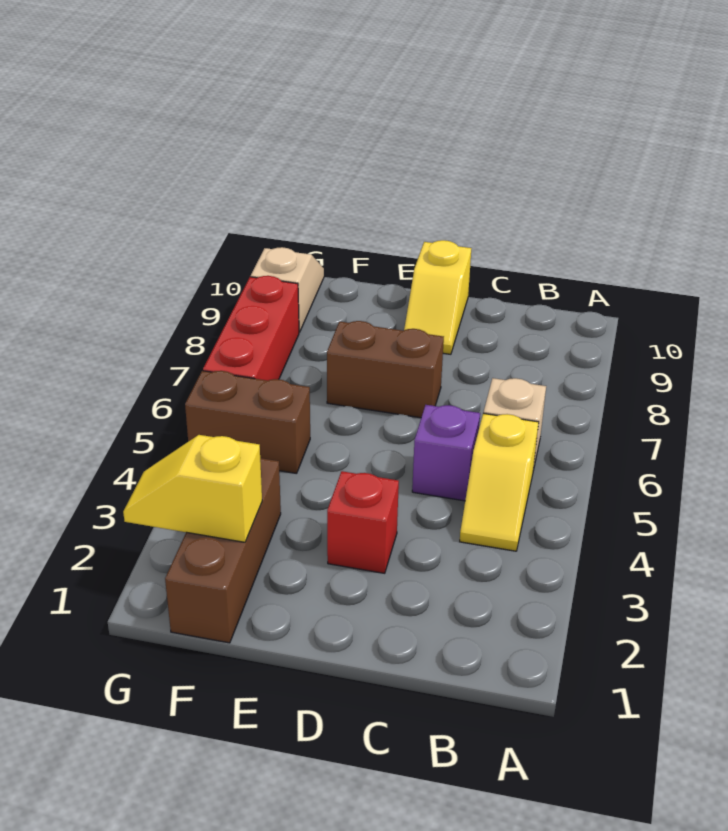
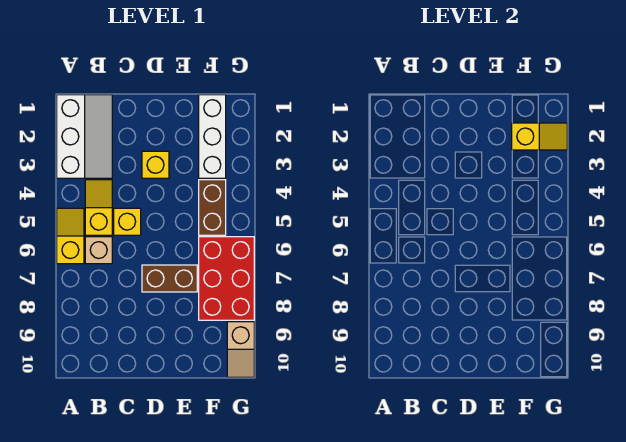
none -> white 2x3 slope [57,95,112,178]
purple 1x1 brick [412,405,480,501] -> yellow 1x1 brick [114,208,141,235]
red 1x1 brick [327,471,399,573] -> yellow 1x1 brick [142,151,169,178]
yellow 1x2 slope [404,240,471,354] -> yellow 1x2 slope moved to [57,208,84,264]
brown 1x3 brick [165,458,281,643] -> white 1x3 brick [199,95,226,178]
brown 1x2 brick [185,371,310,474] -> brown 1x2 brick turned to [199,180,226,235]
red 1x3 brick [203,276,299,381] -> red 2x3 brick [199,237,254,320]

